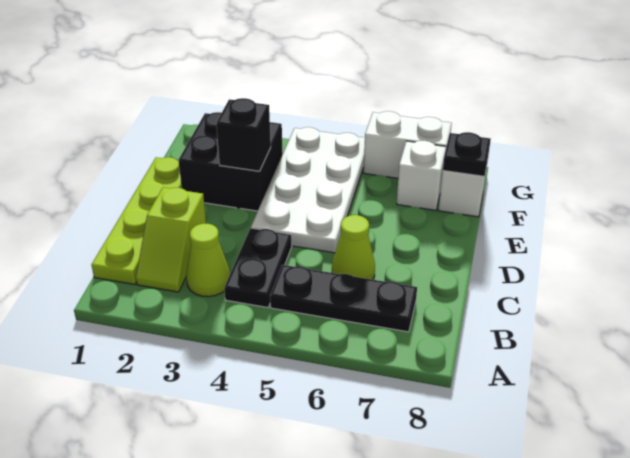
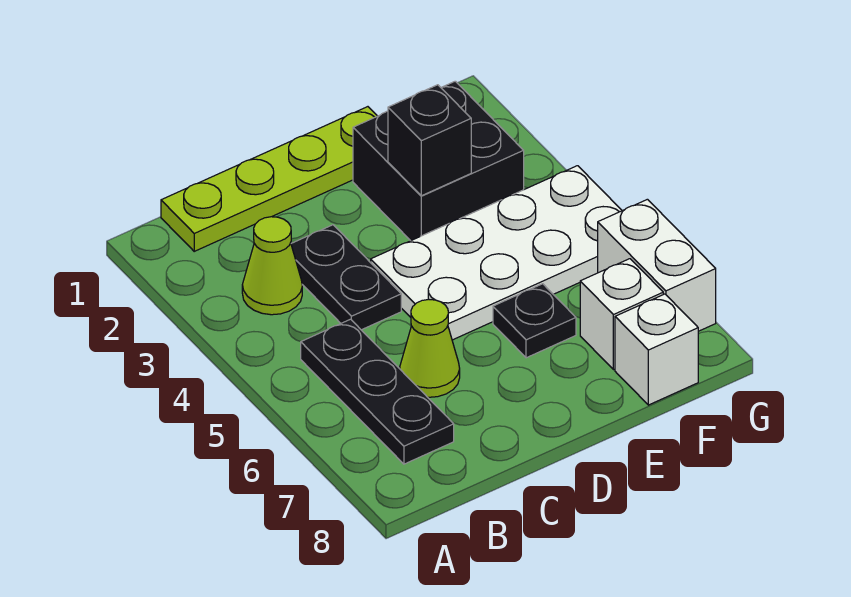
lime 1x2 slope [136,187,206,292] -> none
black 1x2 plate [224,228,292,308] -> black 1x2 plate turned to [291,225,401,330]
black 1x1 plate [443,132,491,176] -> black 1x1 plate moved to [493,284,576,358]

